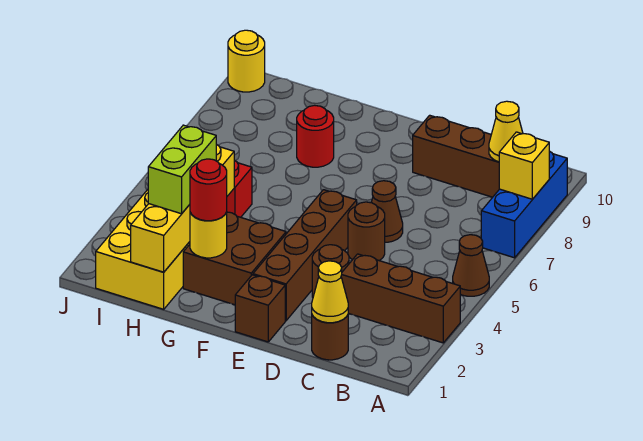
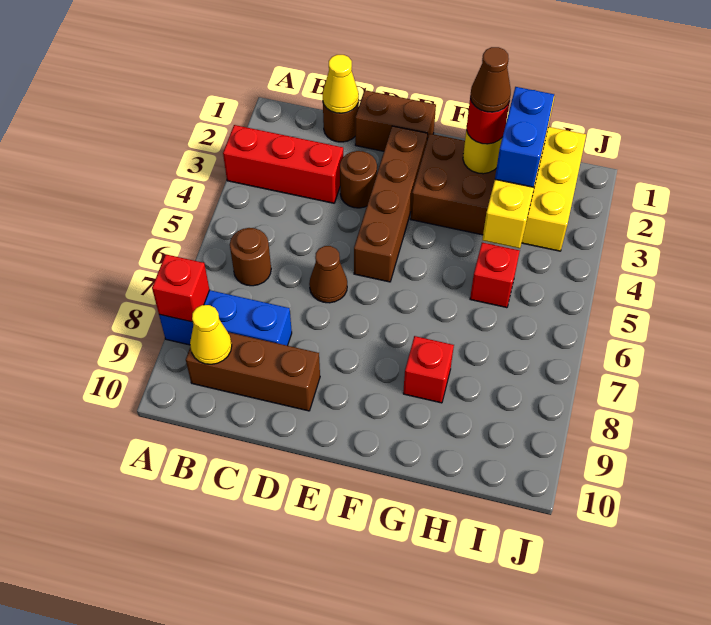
brown 1x3 brick [341,254,460,343] -> red 1x3 brick [223,125,343,203]
brown 1x1 cone [453,235,489,296] -> brown 1x1 cone moved to [470,47,511,112]
blue 1x3 brick [481,151,567,258] -> blue 1x3 brick turned to [159,290,292,346]
yellow 1x1 brick [499,132,549,199] -> red 1x1 brick [152,254,209,322]
brown 1x1 round brick [348,202,385,261] -> brown 1x1 round brick moved to [230,228,271,286]
brown 1x1 brick [235,275,285,342] -> brown 1x2 brick [355,90,436,151]
red 1x1 round brick [297,105,334,167] -> red 1x1 brick [403,336,454,403]
lime 1x2 brick [148,125,216,214] -> blue 1x2 brick [495,87,554,187]
yellow 1x1 round brick [228,30,265,92] -> none

